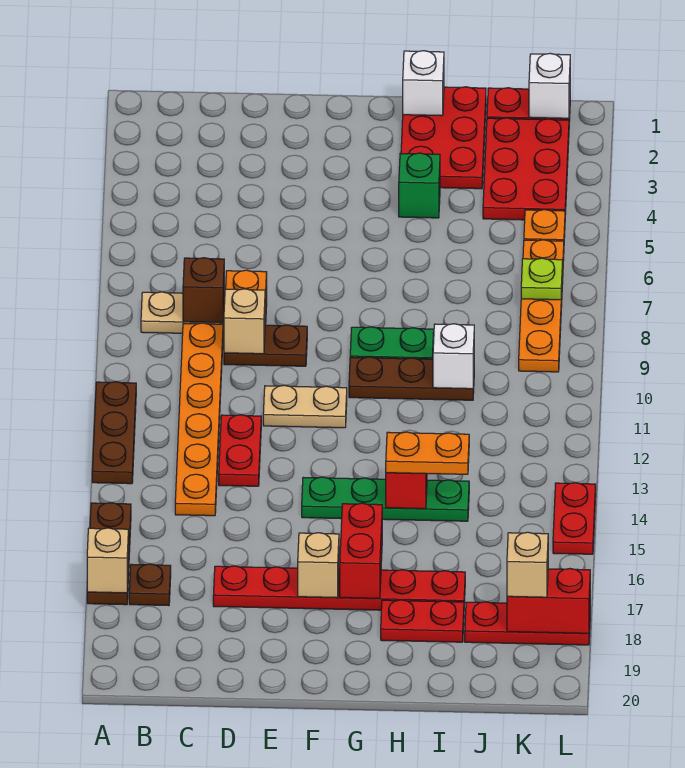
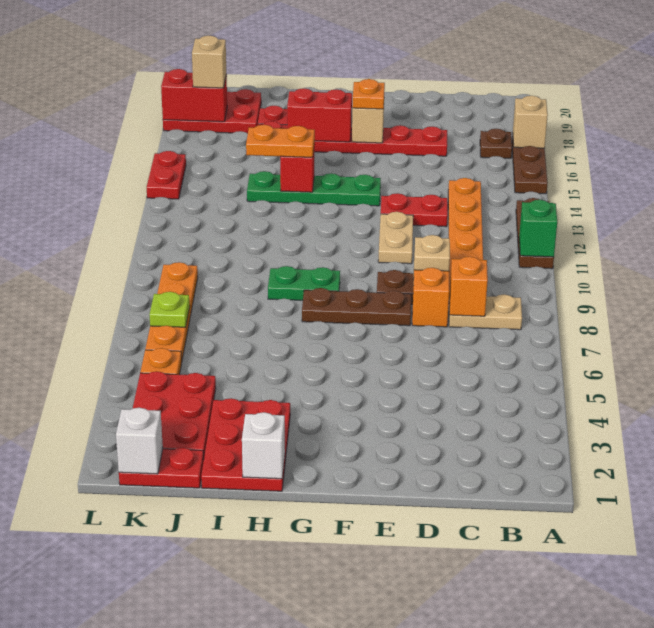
brown 1x1 brick [183,258,224,323] -> orange 1x1 brick [449,257,488,316]
red 1x2 plate [219,415,261,486] -> red 1x2 plate turned to [381,193,448,227]
tan 1x2 plate [263,385,347,428] -> tan 1x2 plate turned to [378,212,413,264]
none -> orange 1x1 plate [352,79,385,109]
brown 1x3 plate [349,357,474,400] -> brown 1x3 plate moved to [302,288,411,326]
red 1x2 brick [340,503,382,598] -> red 1x2 brick turned to [287,88,352,142]
green 1x1 brick [399,153,440,218] -> green 1x1 brick moved to [519,200,557,257]
white 1x1 brick [433,324,474,389] -> none
red 1x3 plate [465,602,590,645] -> red 2x3 plate [163,89,261,133]

